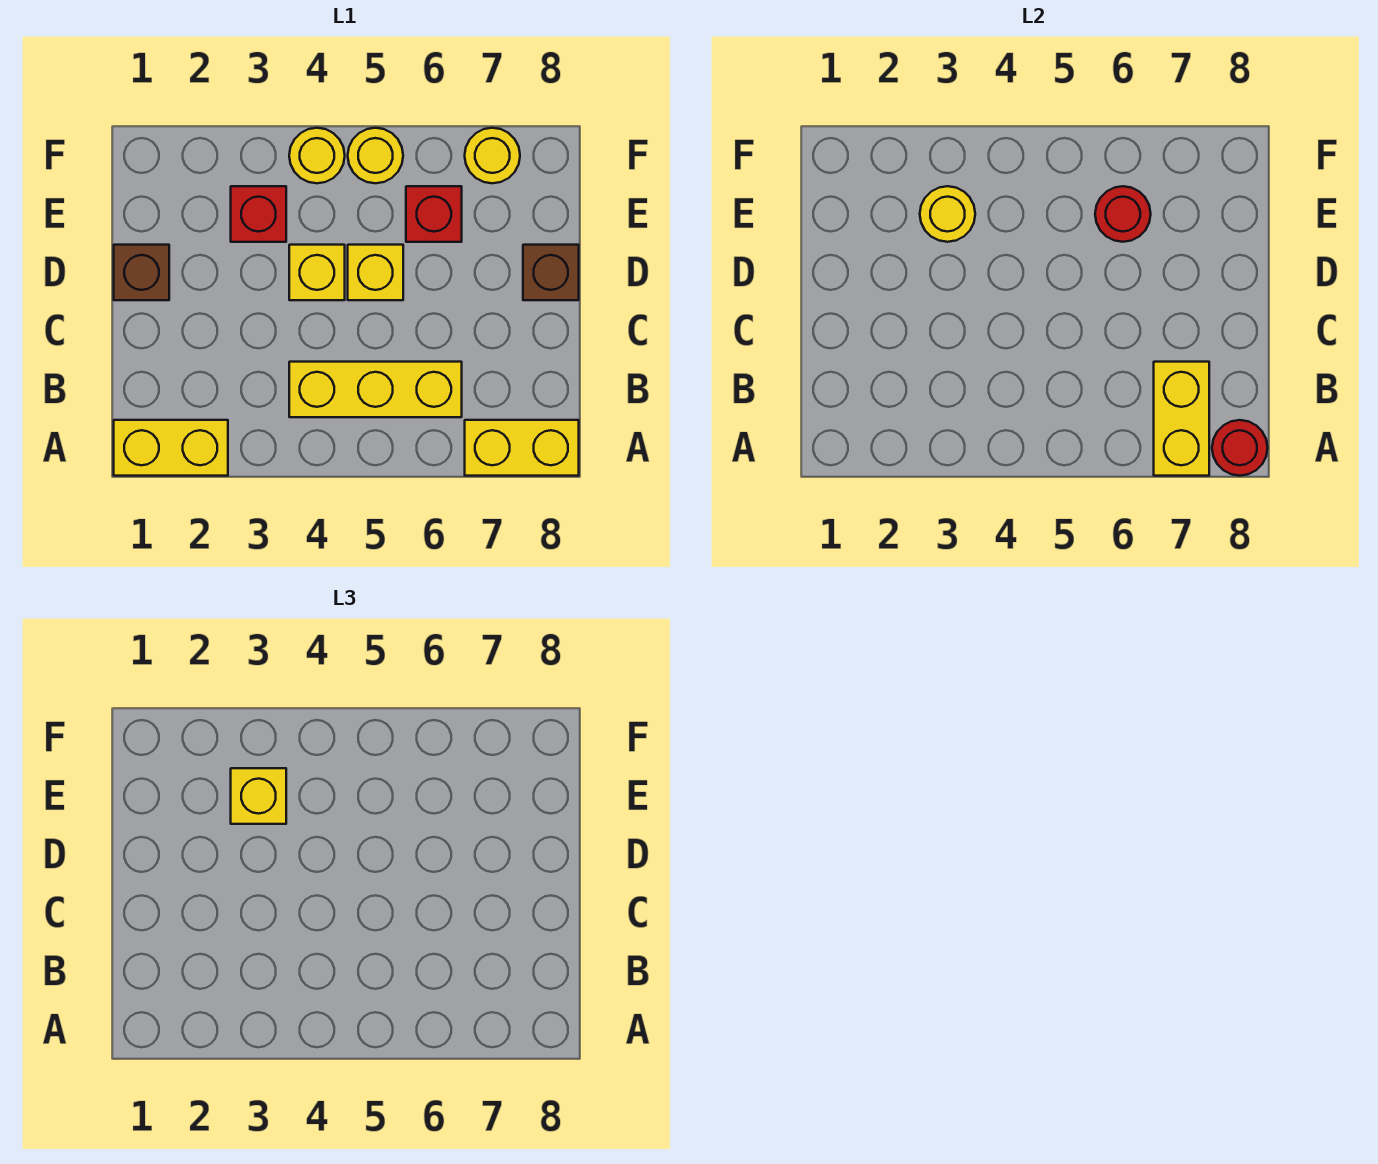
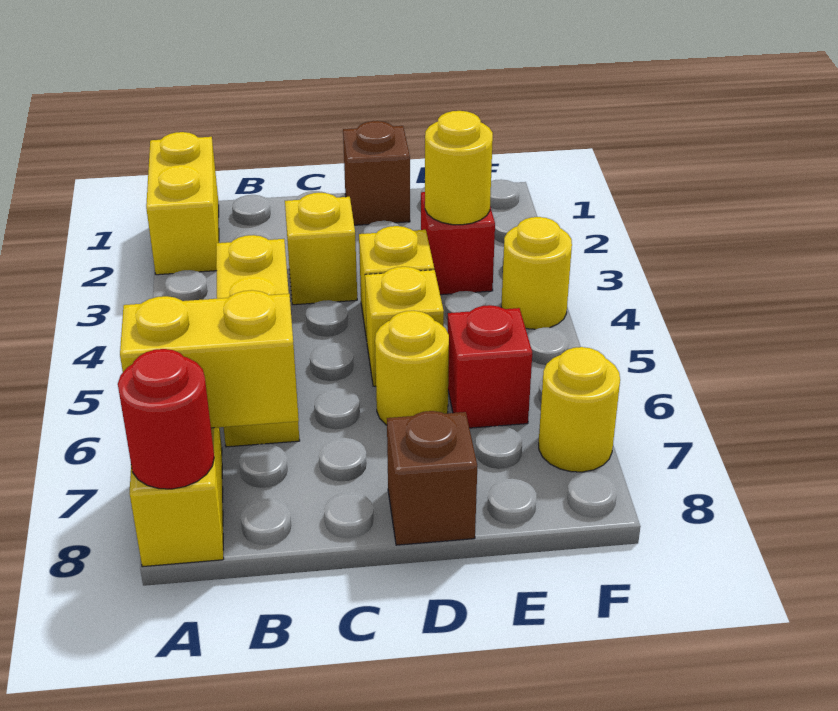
yellow 1x1 brick [231,768,286,824] -> yellow 1x1 brick moved to [285,193,357,305]
red 1x1 round brick [1095,186,1151,242] -> none
yellow 1x1 round brick [348,128,403,183] -> yellow 1x1 round brick moved to [375,311,449,425]

